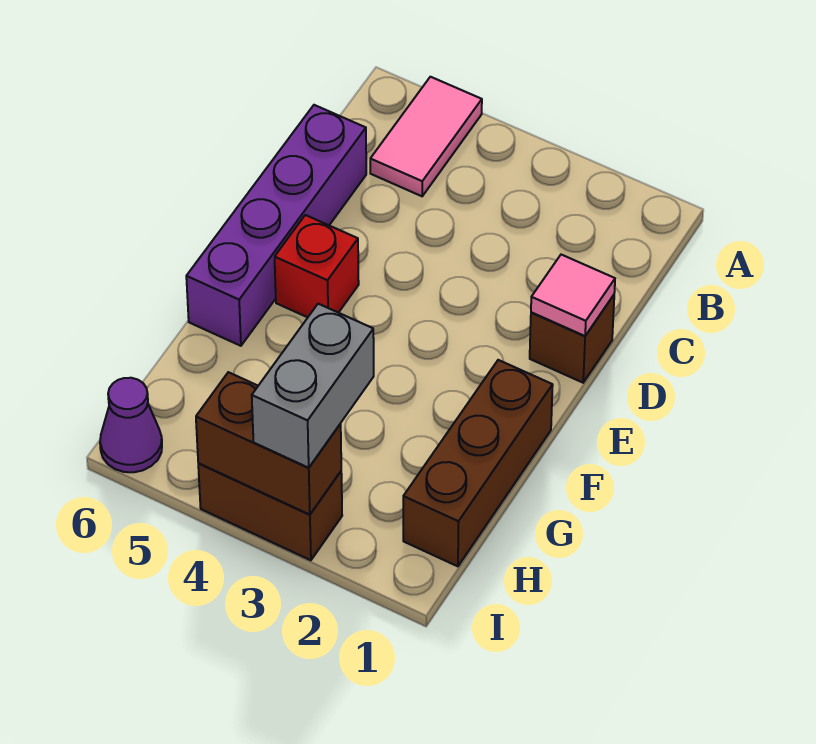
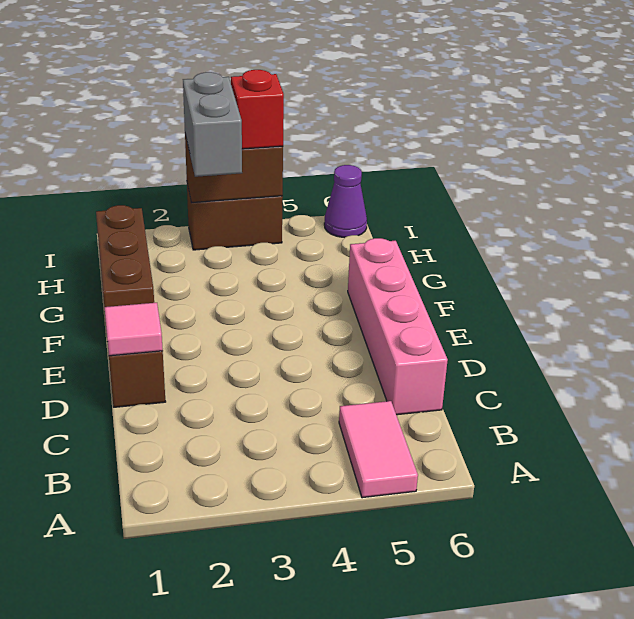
purple 1x4 brick [186,105,366,346] -> pink 1x4 brick [348,238,448,415]
red 1x1 brick [275,215,359,317] -> red 1x1 brick moved to [231,70,284,149]

